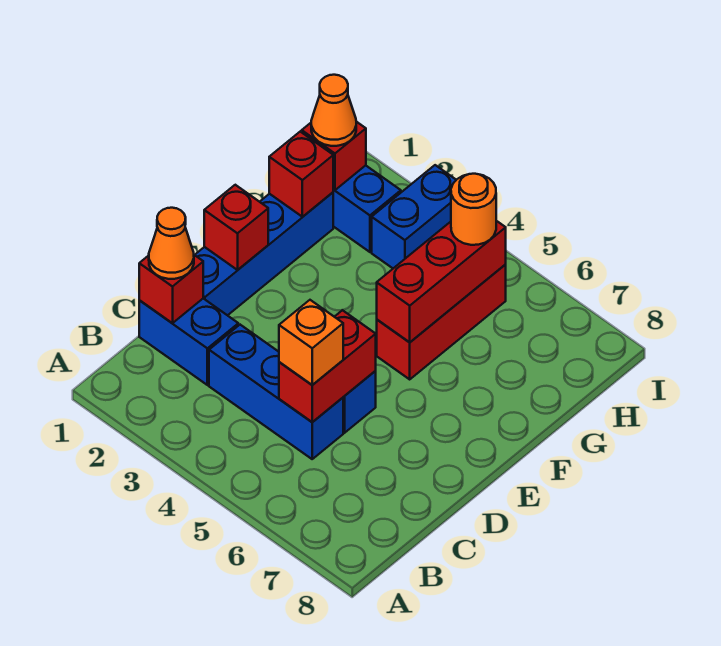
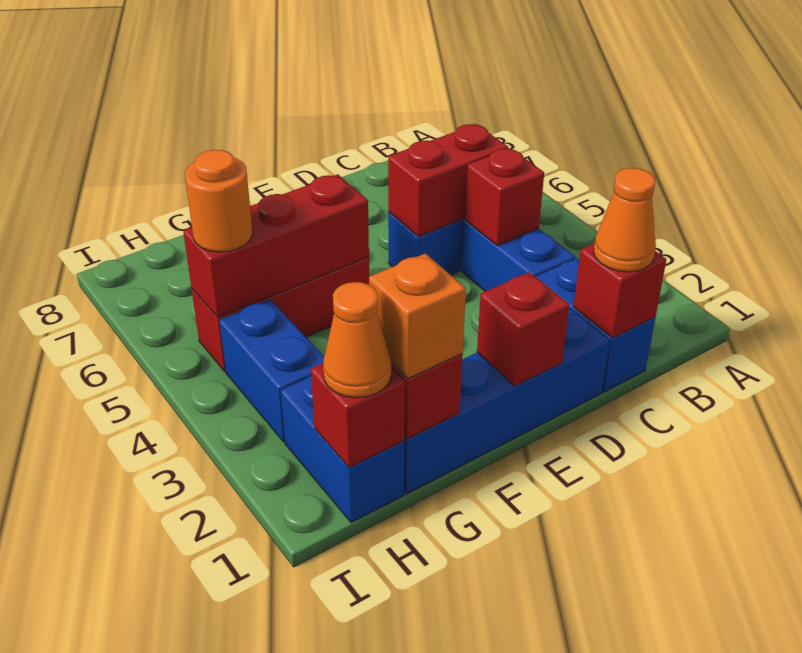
none -> red 1x1 brick [465,148,544,246]
orange 1x1 brick [279,300,343,385] -> orange 1x1 brick moved to [369,253,466,379]
blue 1x2 brick [372,165,456,268] -> blue 1x2 brick turned to [219,300,324,442]

